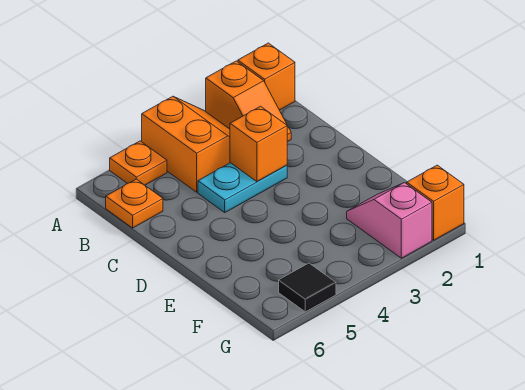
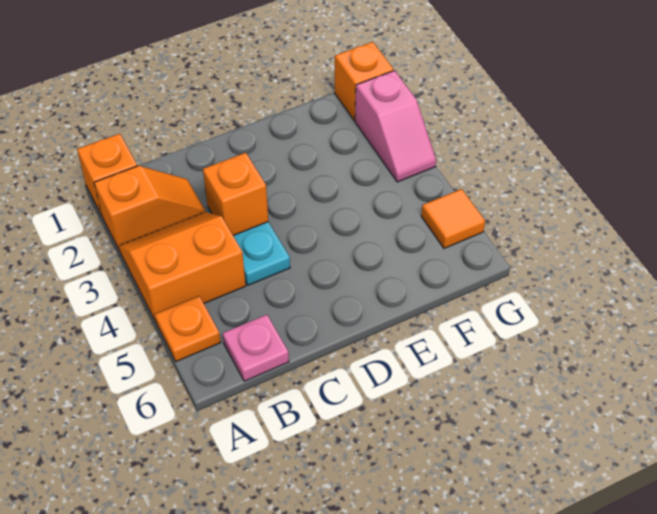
orange 1x1 plate [106,179,163,228] -> pink 1x1 plate [223,315,289,381]
pink 1x2 slope [347,183,432,258] -> pink 1x2 slope turned to [355,71,436,182]
black 1x1 tile [279,263,336,312] -> orange 1x1 tile [421,189,485,248]

